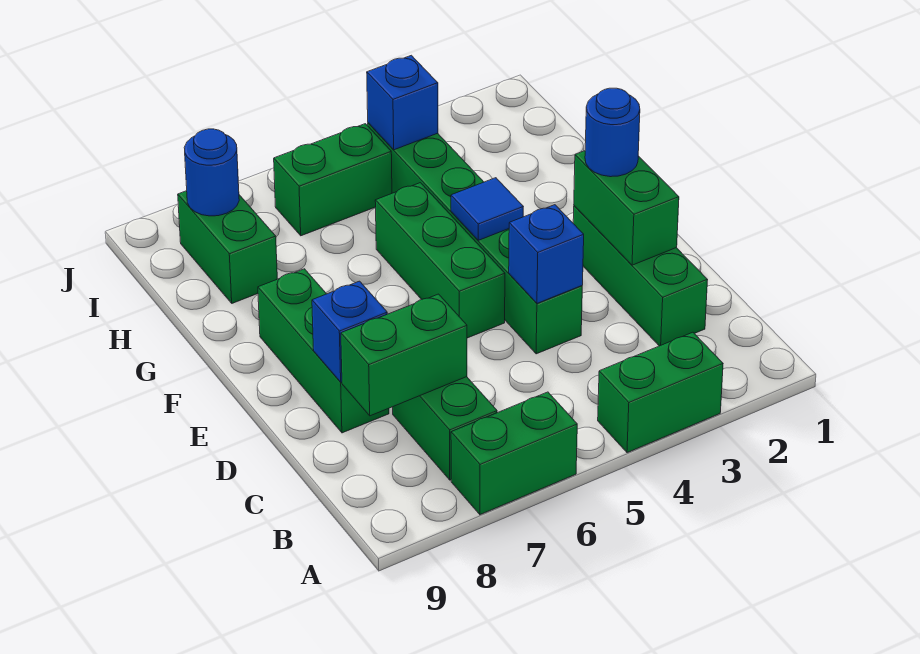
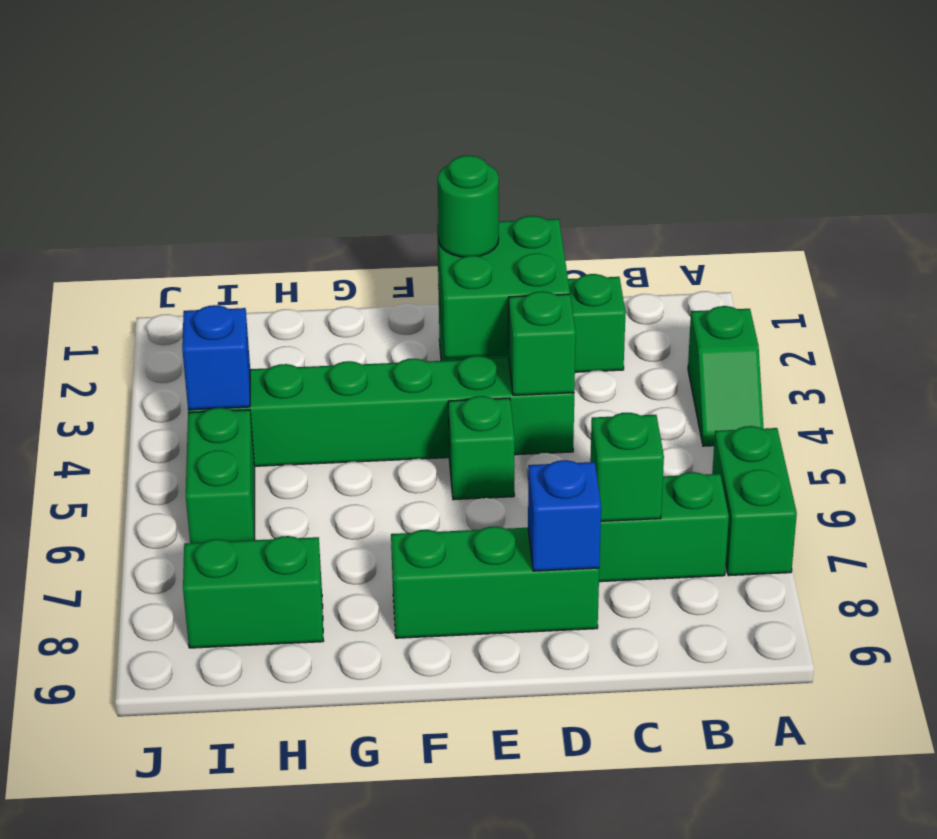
green 1x2 brick [598,332,723,453] -> green 1x2 slope [688,306,764,446]
green 1x2 brick [341,294,467,416] -> green 1x1 brick [590,413,664,521]
green 1x2 brick [574,151,679,265] -> green 2x2 brick [437,216,570,358]
blue 1x1 brick [509,205,584,303] -> green 1x1 brick [509,291,576,395]
blue 1x1 round brick [585,88,640,177] -> green 1x1 round brick [438,156,499,257]
green 1x3 brick [375,183,505,338] -> green 1x1 brick [448,396,515,500]
blue 1x1 tile [451,178,523,240] -> none
blue 1x1 round brick [184,129,239,216] -> none

